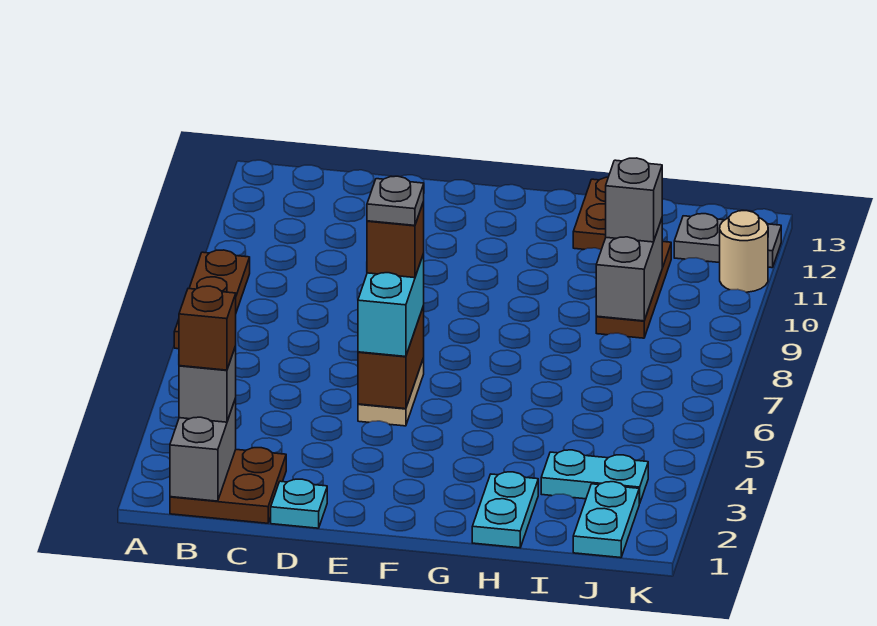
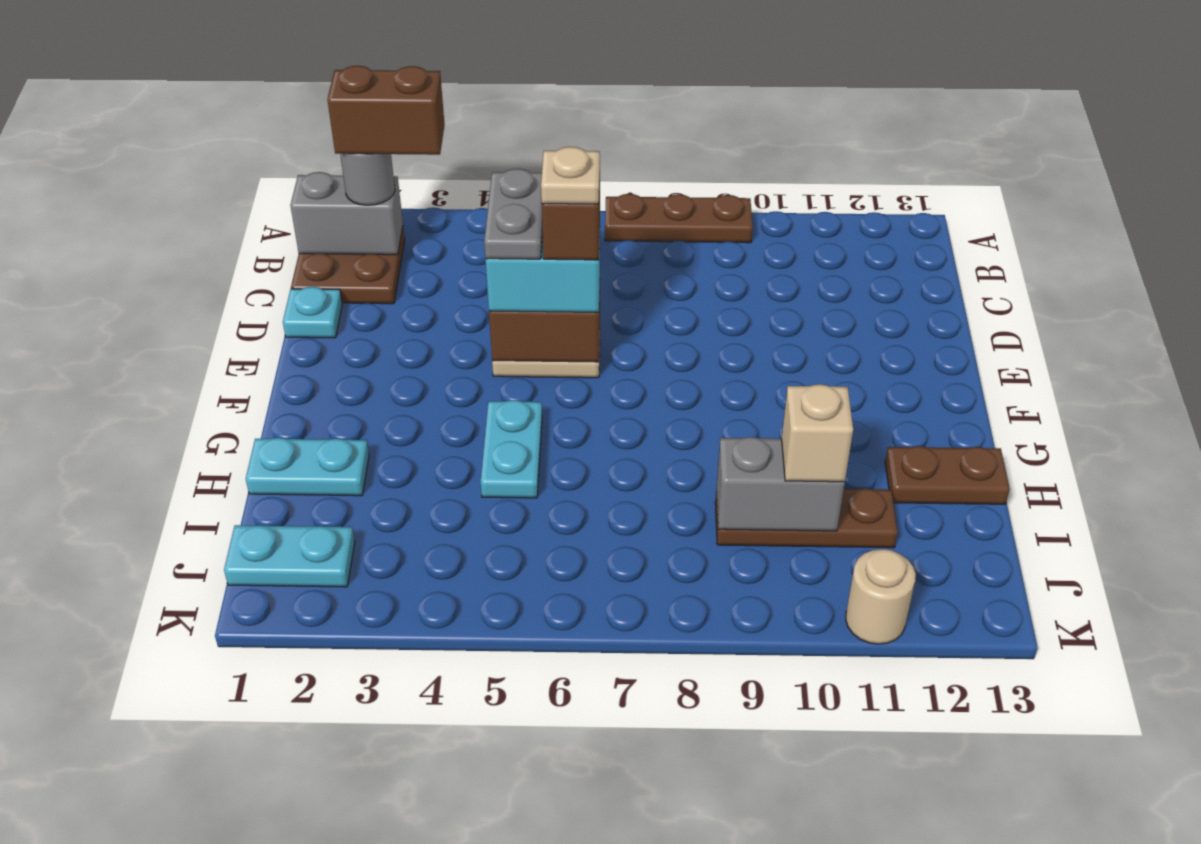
grey 1x1 brick [179,346,236,422] -> grey 1x1 round brick [340,154,395,205]
brown 1x1 brick [179,286,236,370] -> brown 1x2 brick [327,66,445,155]
grey 1x1 plate [367,176,424,225] -> tan 1x1 plate [541,147,600,204]
cyan 1x2 plate [541,450,648,504] -> cyan 1x2 plate moved to [481,400,542,498]
grey 1x1 brick [606,158,662,242] -> tan 1x1 brick [782,384,853,482]
grey 1x2 plate [674,214,781,268] -> grey 1x2 plate moved to [484,169,543,259]

